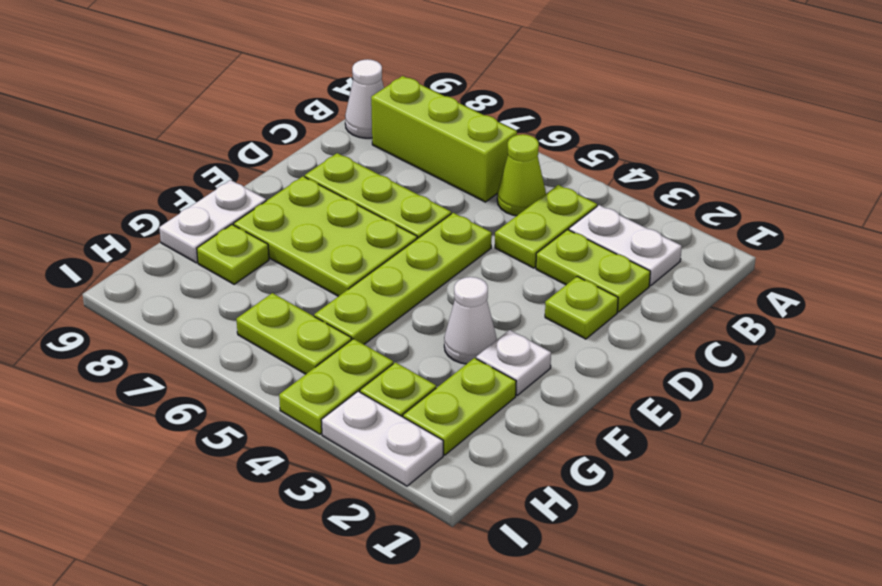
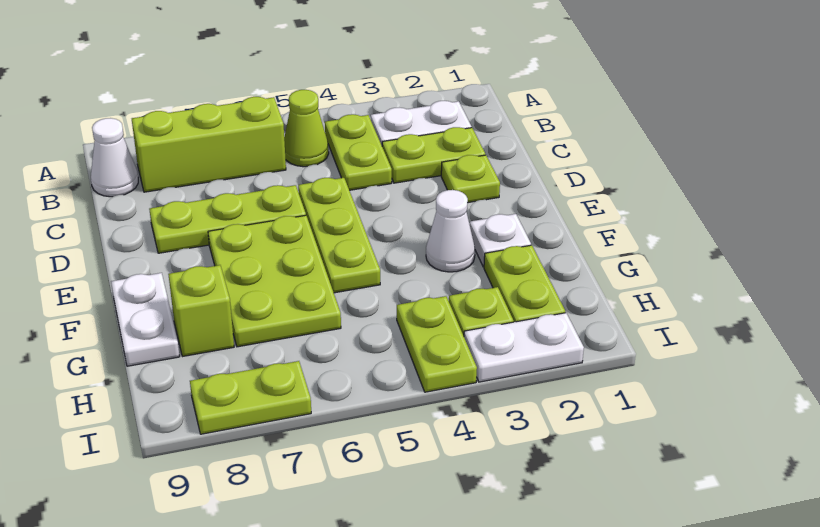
lime 1x4 plate [314,213,492,344] -> lime 1x3 plate [298,178,380,293]
lime 2x3 plate [234,176,417,296] -> lime 2x3 plate turned to [208,215,341,347]
lime 1x1 plate [197,225,269,284] -> lime 1x1 brick [168,265,234,356]
lime 1x2 plate [236,293,351,374] -> lime 1x2 plate moved to [190,361,311,434]

